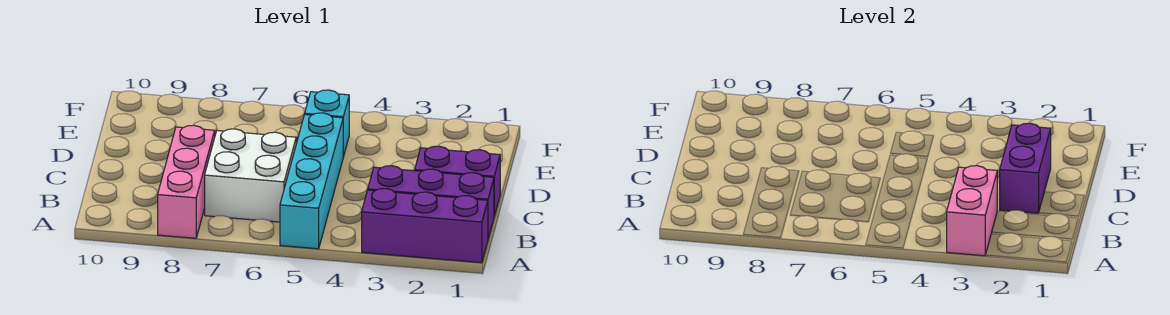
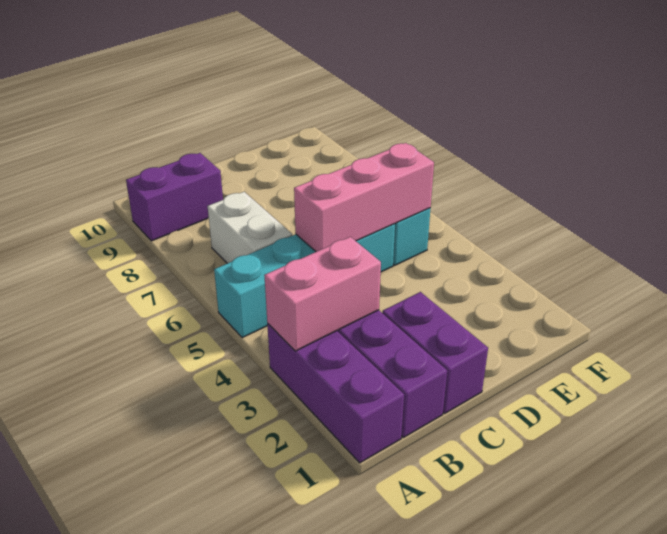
pink 1x3 brick [158,125,215,238] -> pink 1x3 brick moved to [294,143,434,252]
white 2x2 brick [205,129,296,222] -> white 1x2 brick [208,192,292,263]
purple 1x2 brick [1000,123,1051,213] -> purple 1x2 brick moved to [126,153,223,241]

